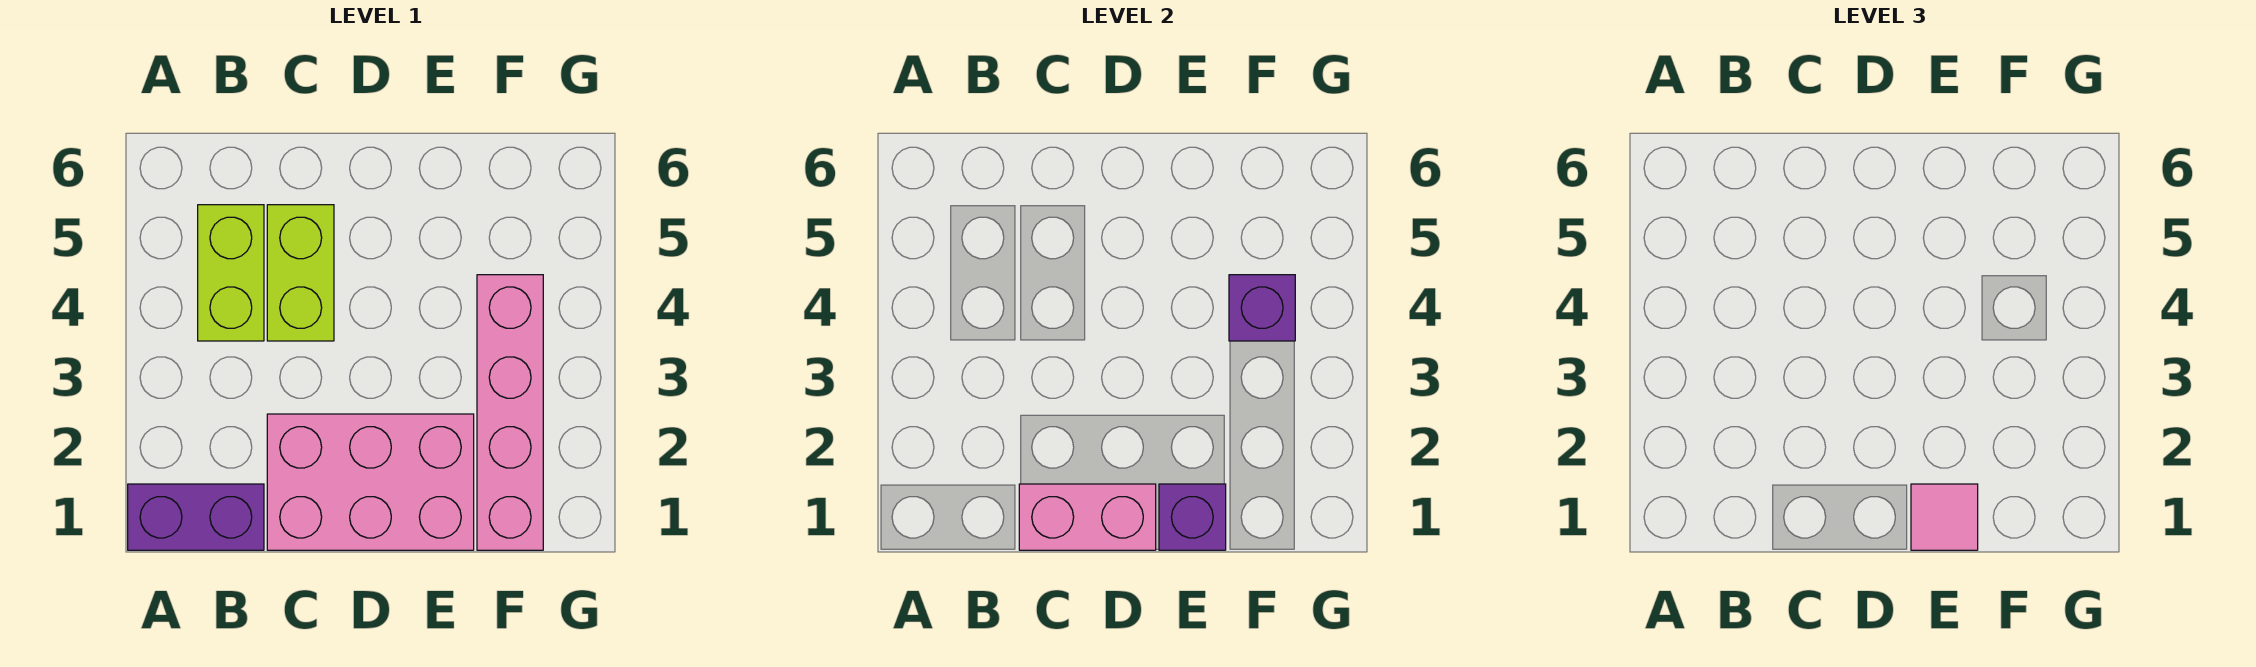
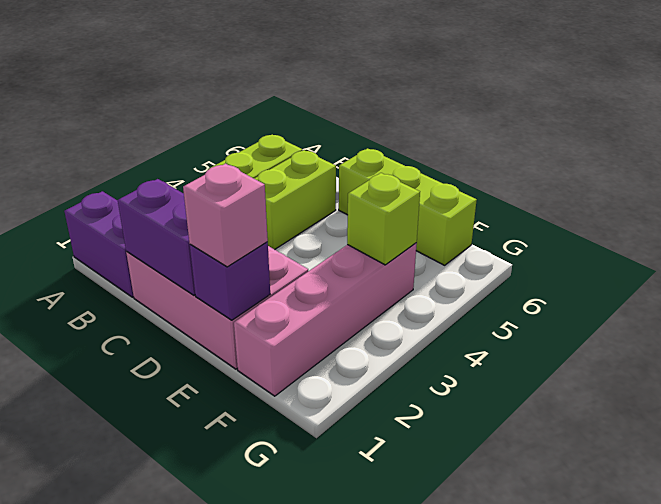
pink 1x2 brick [1019,484,1156,550] -> purple 1x2 brick [118,179,195,295]
none -> lime 1x3 brick [339,148,477,265]
pink 1x1 tile [1911,484,1978,550] -> pink 1x1 brick [183,164,268,267]
purple 1x1 brick [1229,275,1295,341] -> lime 1x1 brick [347,173,420,265]

